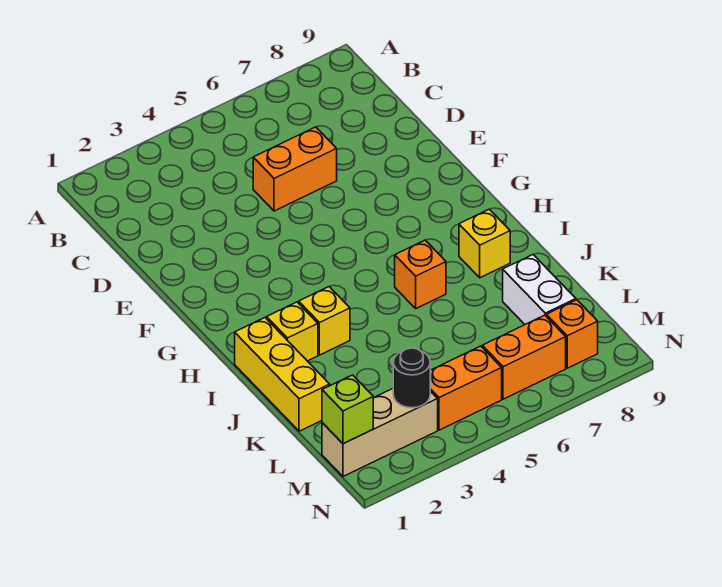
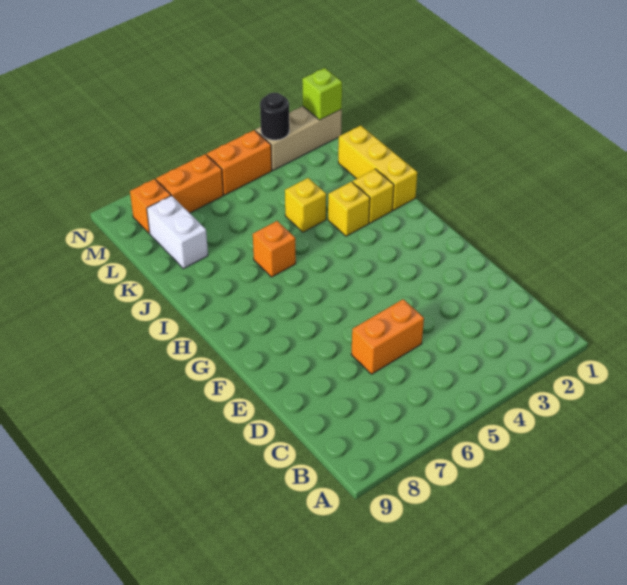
yellow 1x1 brick [459,209,510,278] -> yellow 1x1 brick moved to [285,178,326,232]

